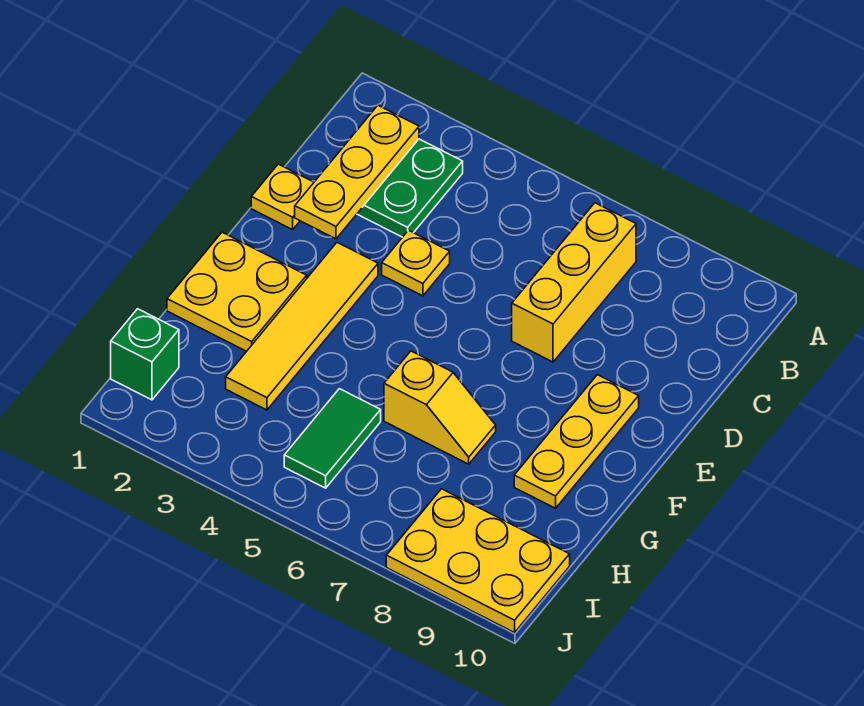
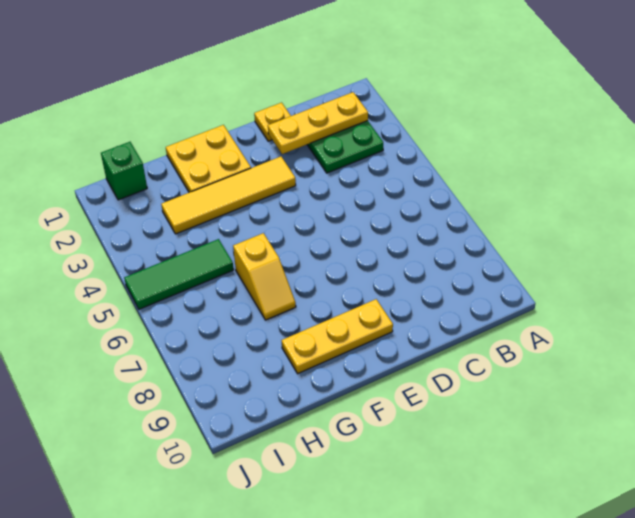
yellow 1x3 brick [512,203,636,362] -> none
yellow 1x1 plate [382,230,450,296] -> none
green 1x2 tile [284,389,381,488] -> green 1x3 tile [124,239,234,309]
yellow 2x3 plate [386,489,570,633] -> none

